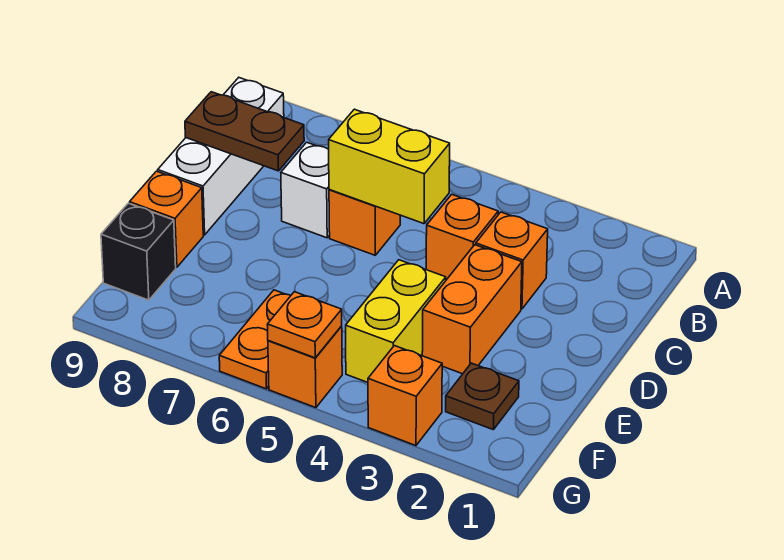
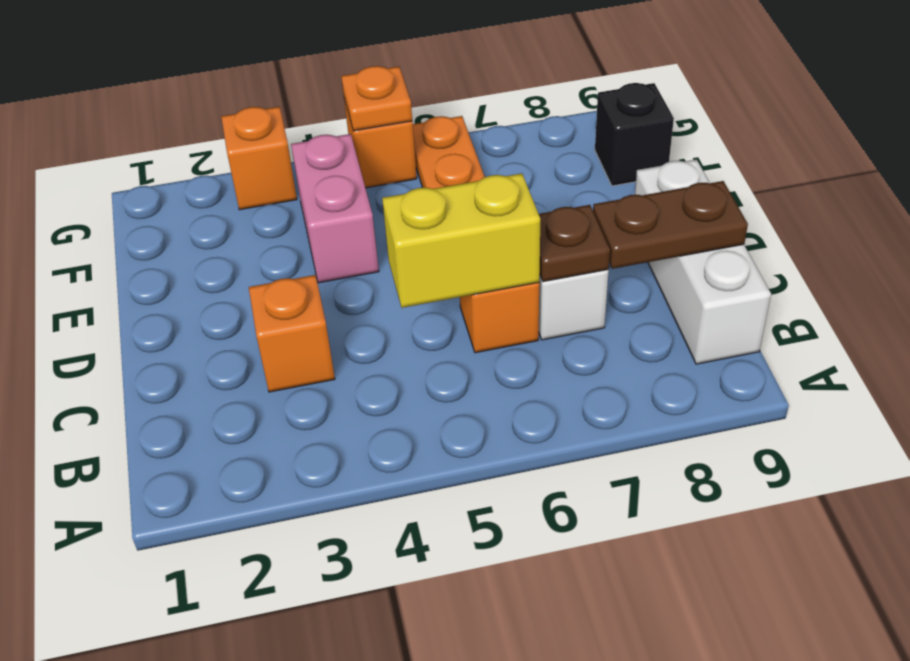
orange 1x1 brick [426,194,498,280] -> none
orange 1x2 brick [422,245,522,374] -> none
yellow 1x2 brick [346,260,446,382] -> pink 1x2 brick [291,134,379,283]
orange 1x1 brick [130,171,203,267] -> none
brown 1x1 plate [446,363,519,430] -> brown 1x1 plate moved to [539,205,610,282]

